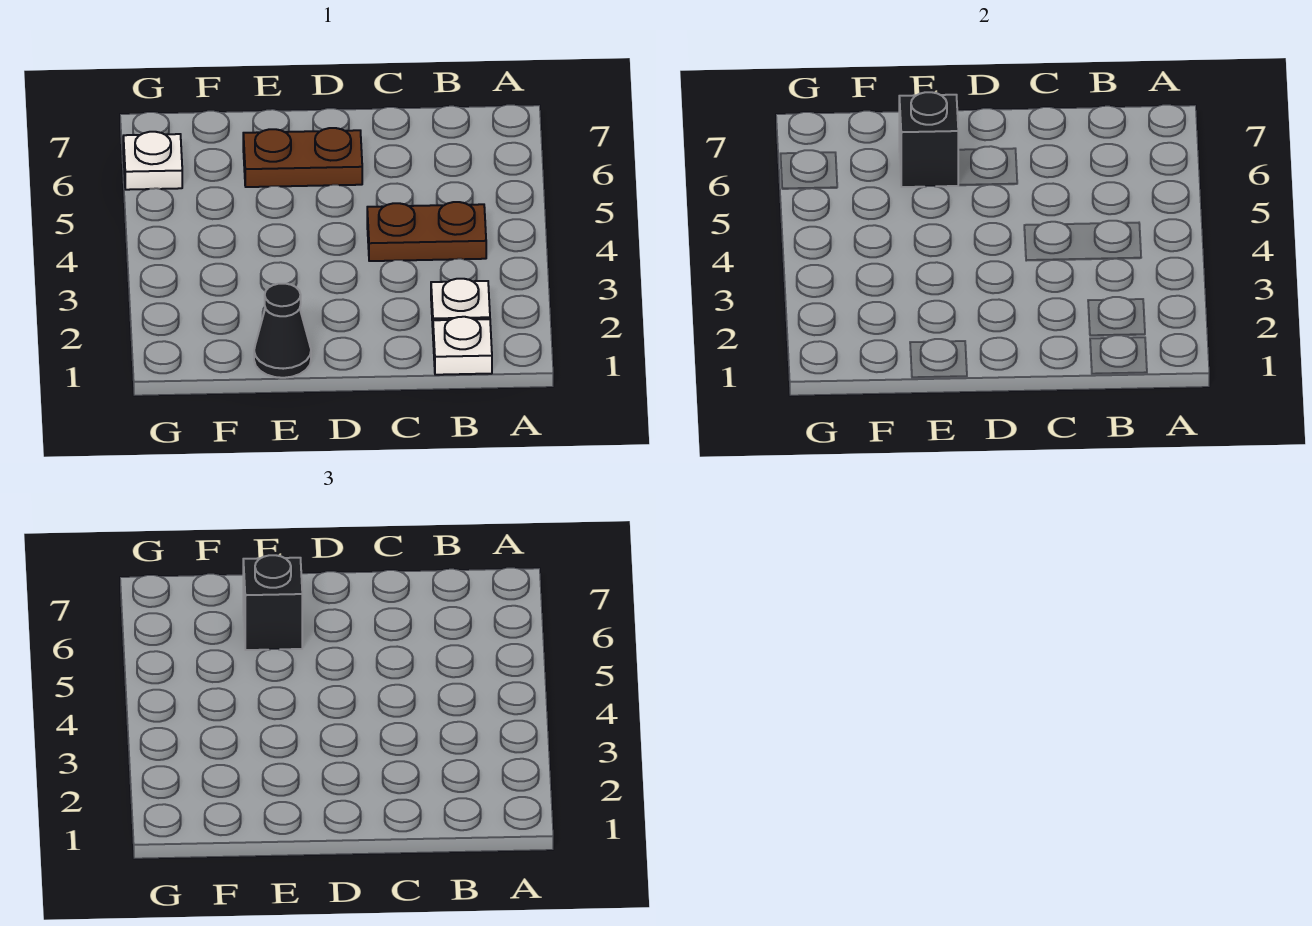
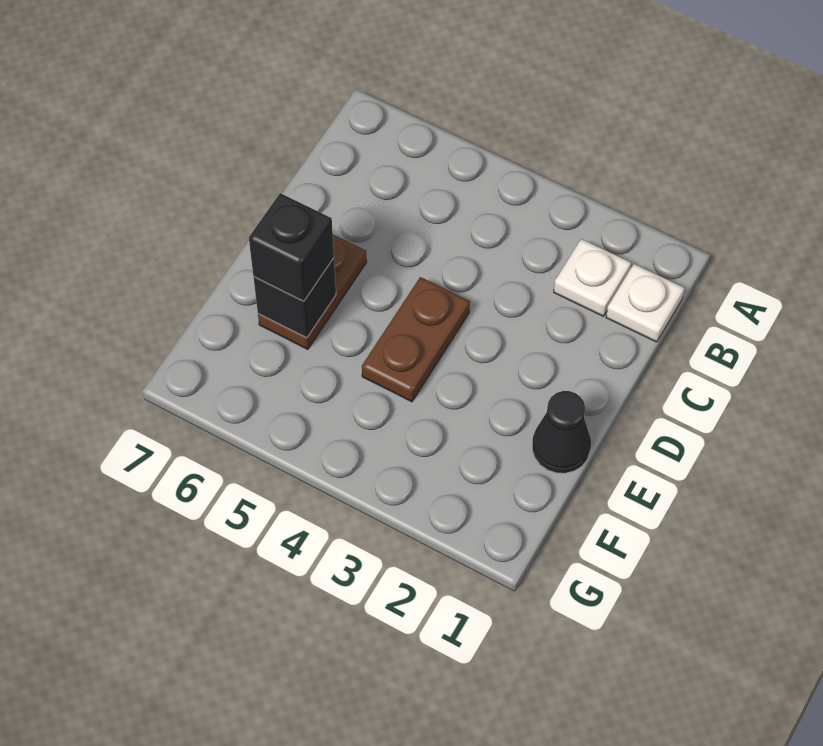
brown 1x2 plate [367,202,486,261] -> brown 1x2 plate moved to [362,277,470,402]
white 1x1 plate [123,132,182,190] -> none

